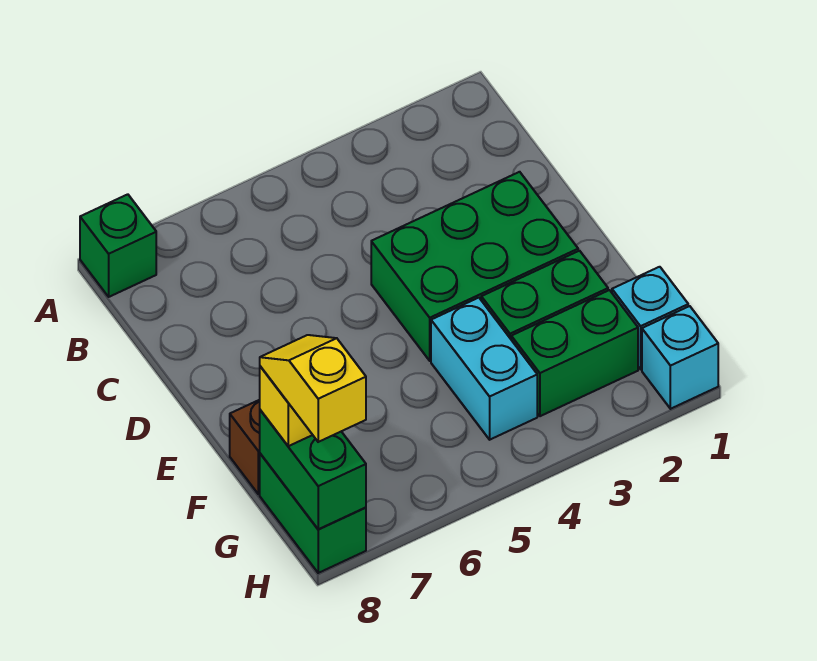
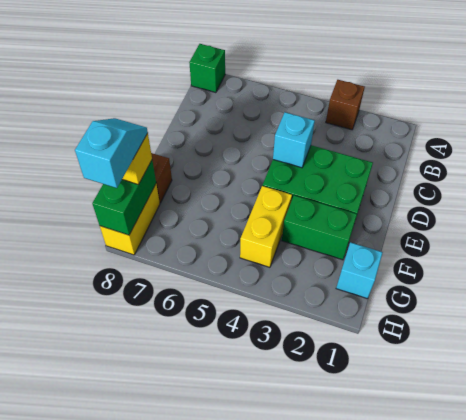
none -> brown 1x1 brick [326,80,365,130]
cyan 1x2 brick [431,298,537,440] -> yellow 1x2 brick [240,186,292,267]
green 1x2 brick [511,290,638,416] -> none
green 1x2 brick [260,454,366,573] -> yellow 1x2 brick [100,184,160,255]
yellow 1x2 slope [260,335,366,442] -> cyan 1x2 slope [75,118,148,188]
cyan 1x1 brick [642,306,718,409] -> cyan 1x1 brick moved to [273,112,315,168]

